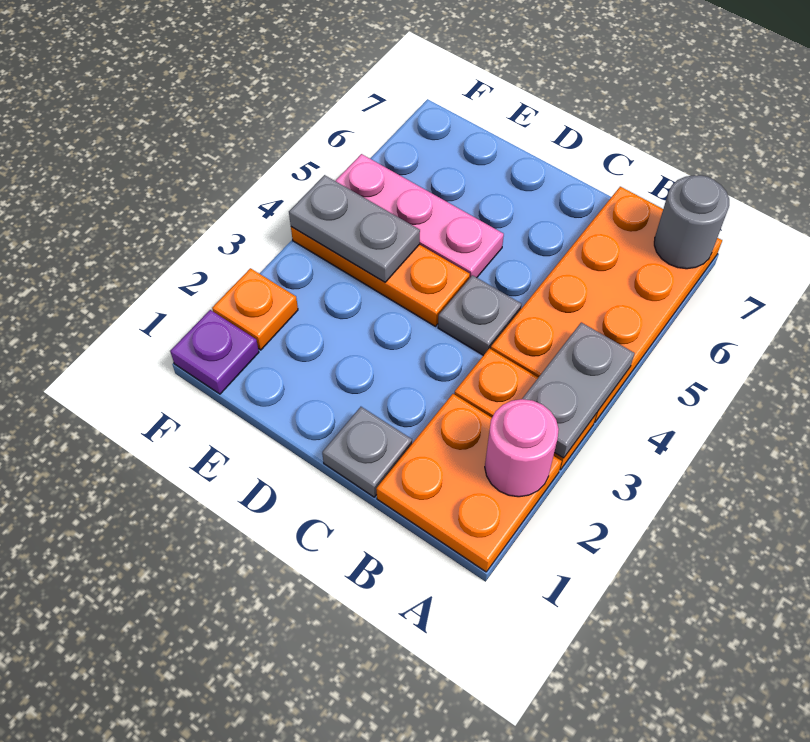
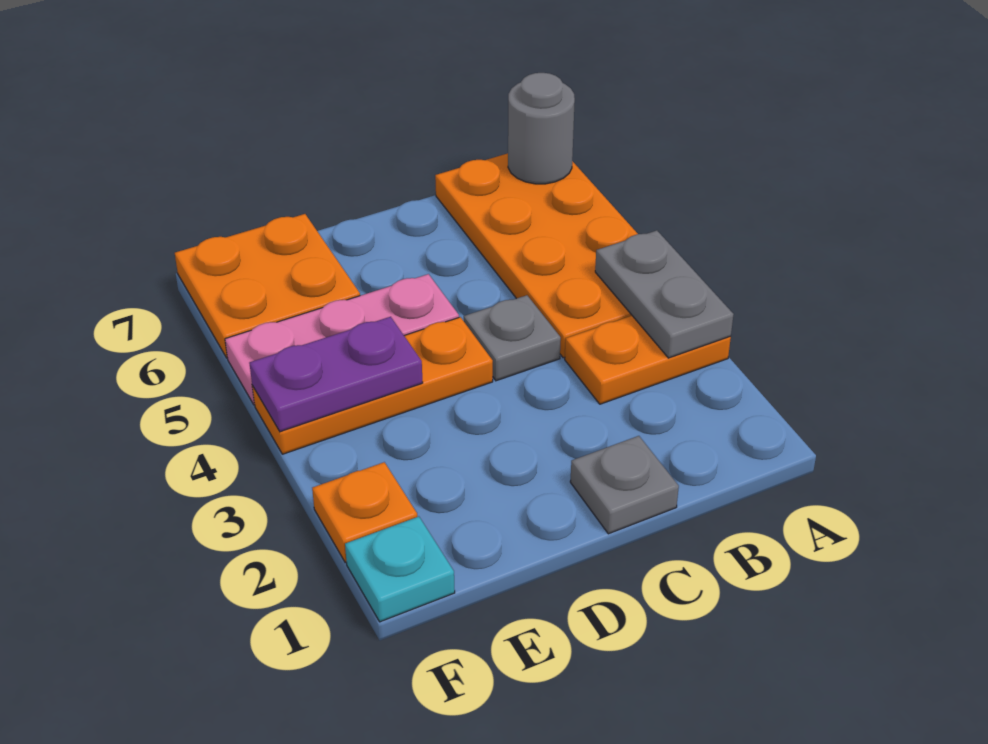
orange 2x2 plate [376,394,562,572] -> orange 2x2 plate moved to [175,214,360,358]
pink 1x1 round brick [485,399,559,497] -> none
grey 1x2 plate [289,175,420,282] -> purple 1x2 plate [249,317,423,432]
purple 1x1 plate [170,310,259,394] -> cyan 1x1 plate [345,517,455,622]

